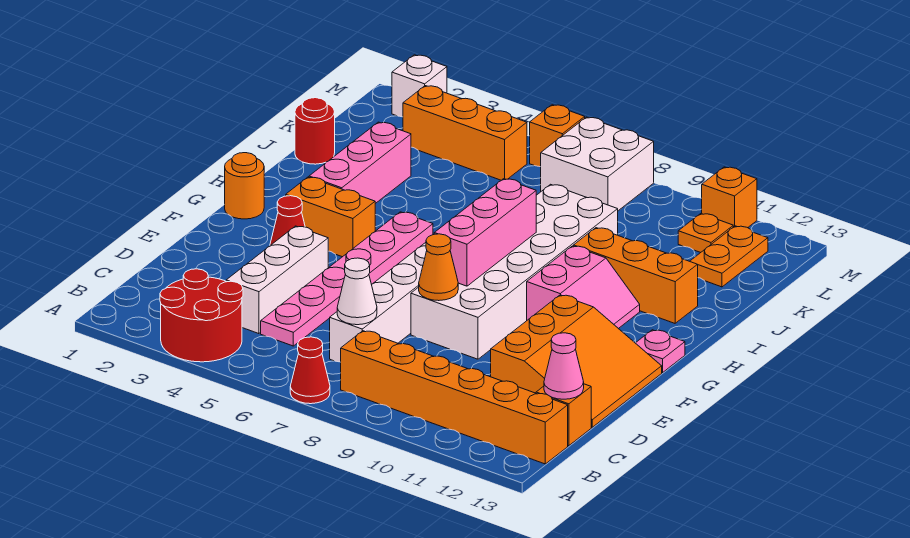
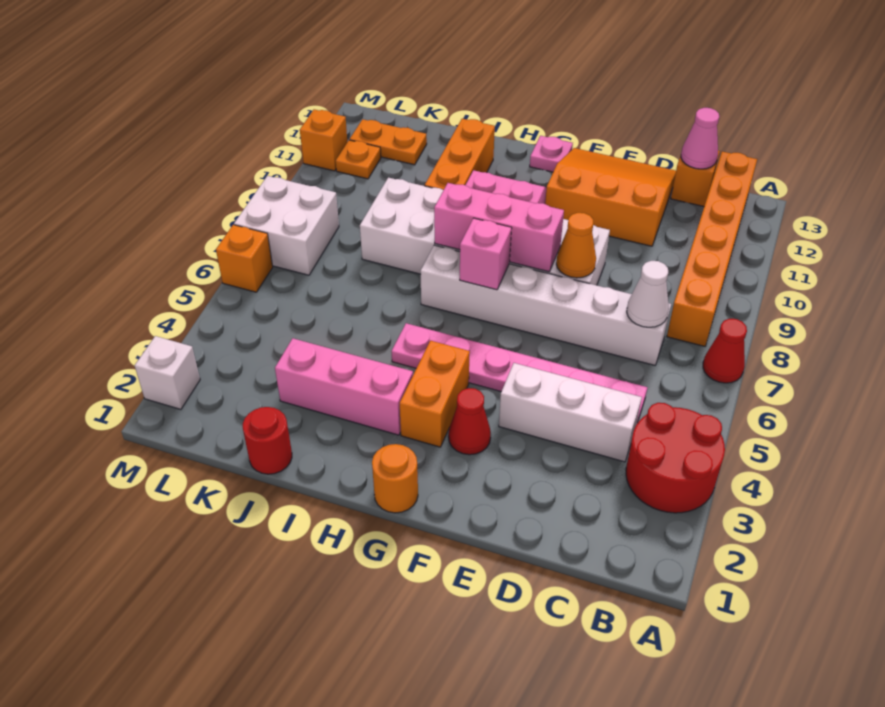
none -> pink 1x1 brick [460,218,512,290]
orange 1x3 brick [403,86,527,180] -> none

